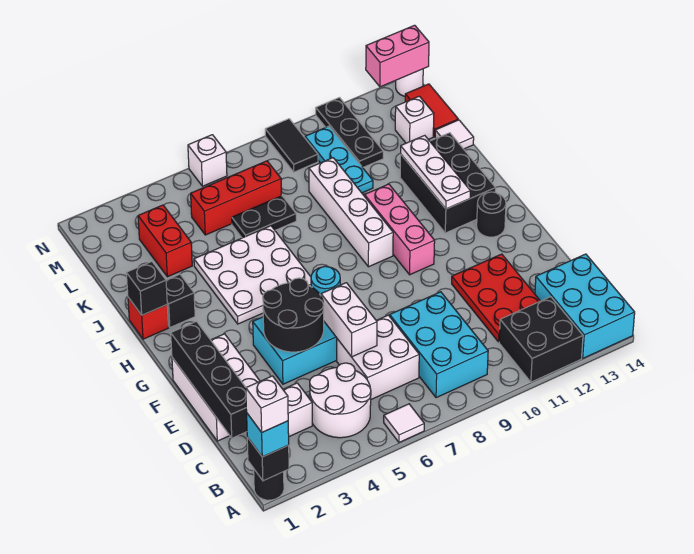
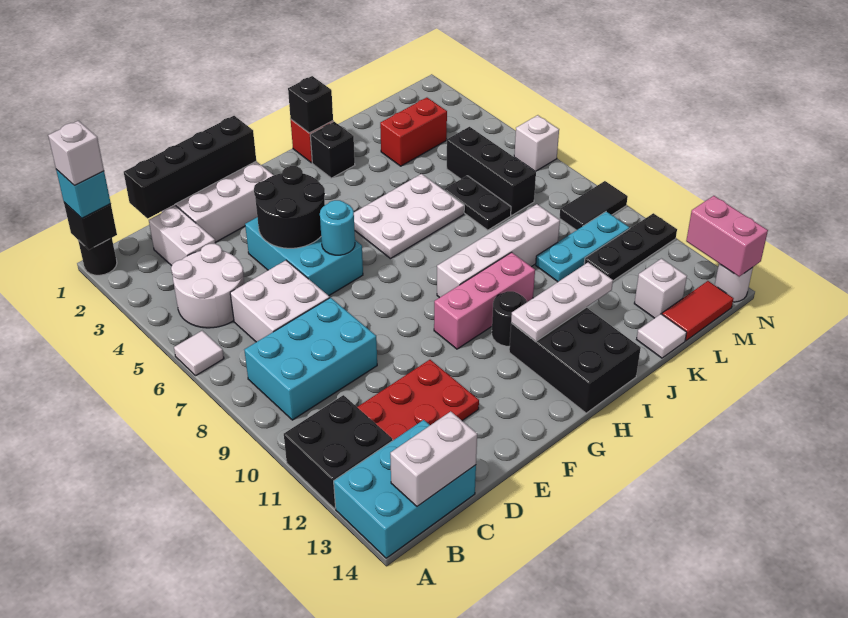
white 1x2 brick [321,283,377,357] -> white 1x2 brick moved to [390,411,477,506]
black 1x1 round brick [477,192,506,237] -> black 1x1 round brick moved to [492,291,527,346]
white 3x3 plate [194,226,311,324] -> white 2x3 plate [354,174,464,259]
black 2x3 brick [400,133,496,233] -> black 2x3 brick turned to [509,307,641,413]
red 1x3 brick [191,161,281,235] -> black 1x3 brick [447,127,536,215]

